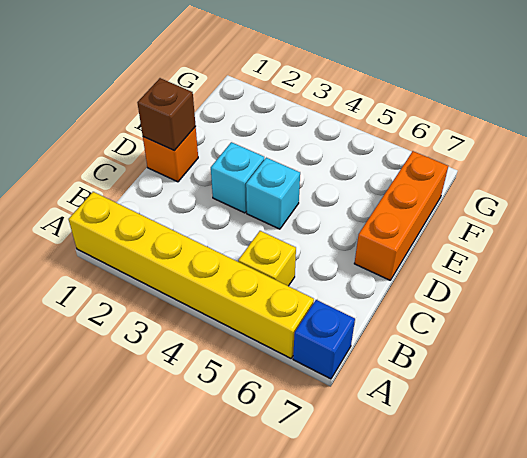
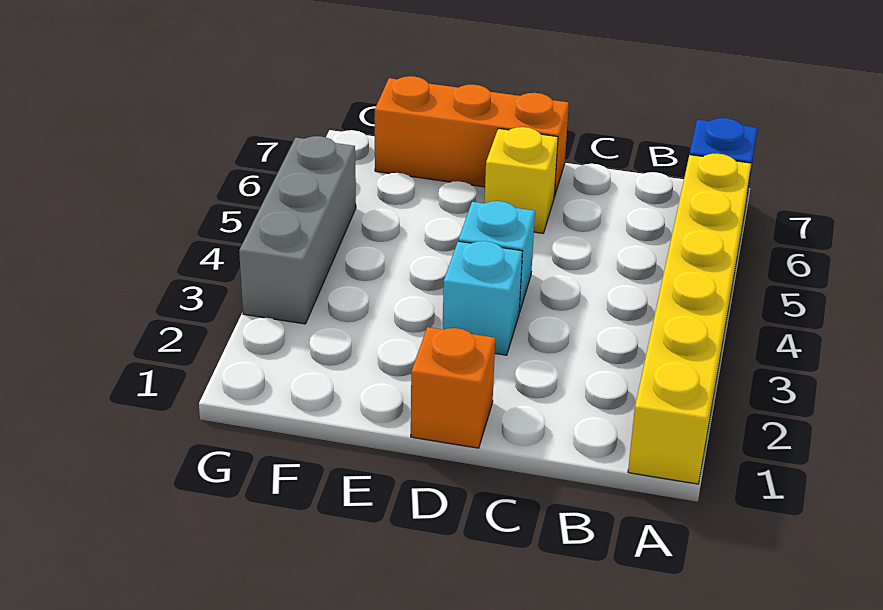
yellow 1x1 brick [238,231,296,286] -> yellow 1x1 brick moved to [484,127,558,233]
brown 1x1 brick [137,78,196,150] -> none
none -> grey 1x3 brick [239,136,356,324]

